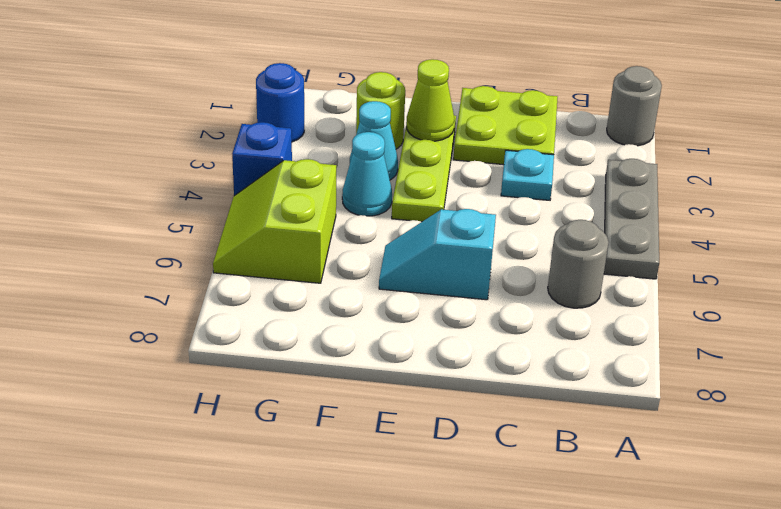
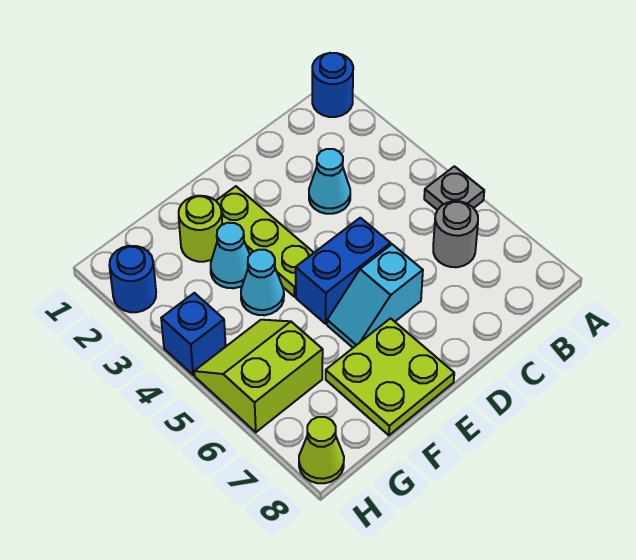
grey 1x1 round brick [607,66,662,146] -> blue 1x1 round brick [312,53,353,117]
grey 1x3 plate [604,159,659,279] -> grey 1x1 plate [424,166,484,210]
lime 2x2 plate [453,86,558,165] -> lime 2x2 plate moved to [326,318,454,435]
cyan 1x1 plate [501,149,554,200] -> cyan 1x1 cone [309,149,350,214]
none -> blue 1x2 brick [296,218,391,324]
lime 1x1 cone [406,59,455,141] -> lime 1x1 cone moved to [299,417,344,483]
lime 2x2 slope [213,159,336,283] -> lime 2x2 slope turned to [194,320,323,432]

